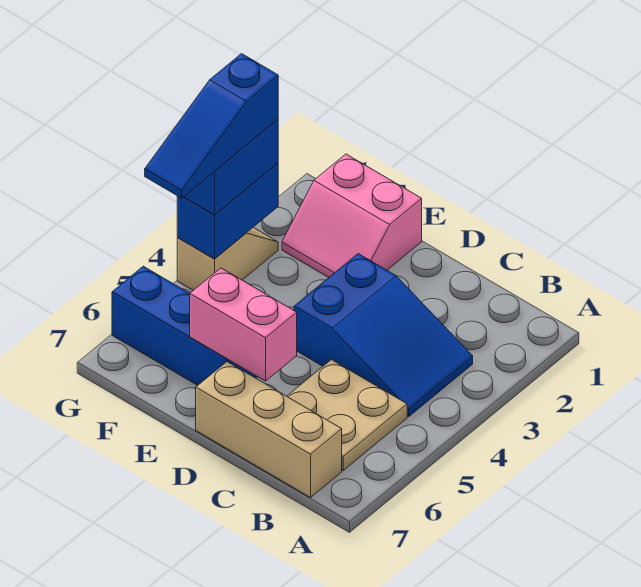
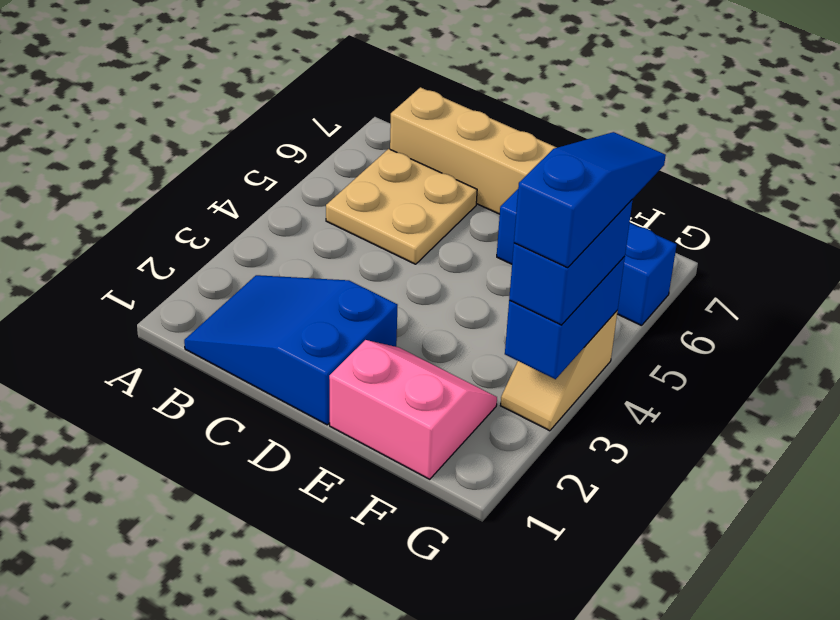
blue 2x3 slope [294,254,473,417] -> blue 2x3 slope moved to [184,275,398,425]
pink 1x2 brick [190,268,297,381] -> none

